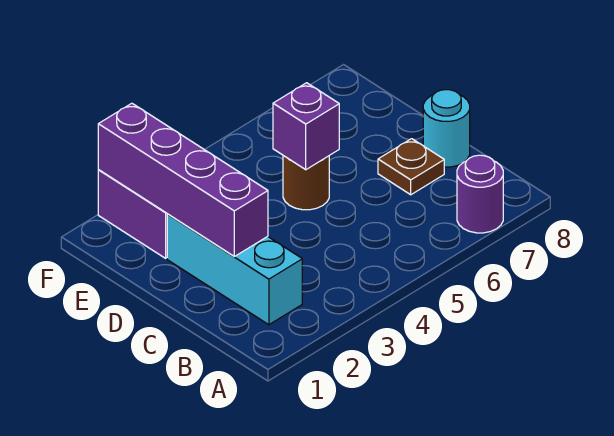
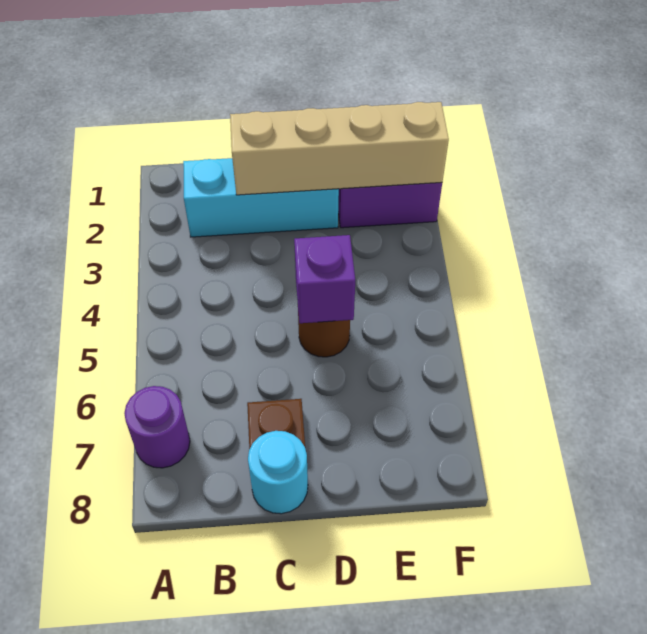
purple 1x4 brick [98,103,268,256] -> tan 1x4 brick [230,102,449,195]

